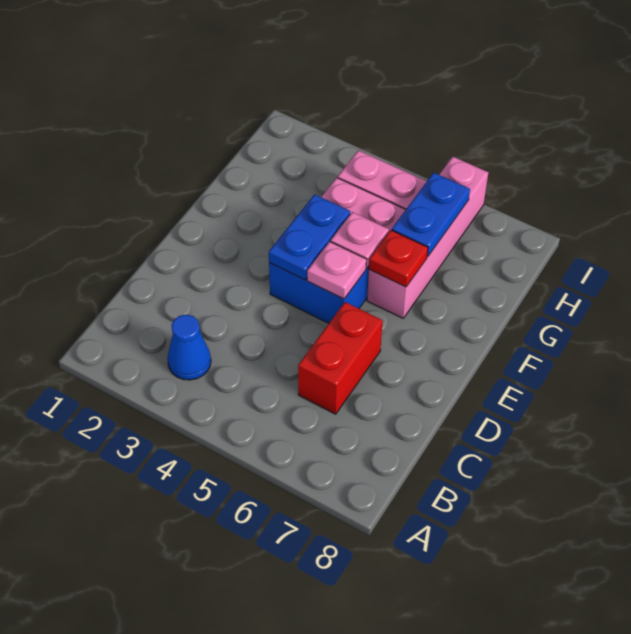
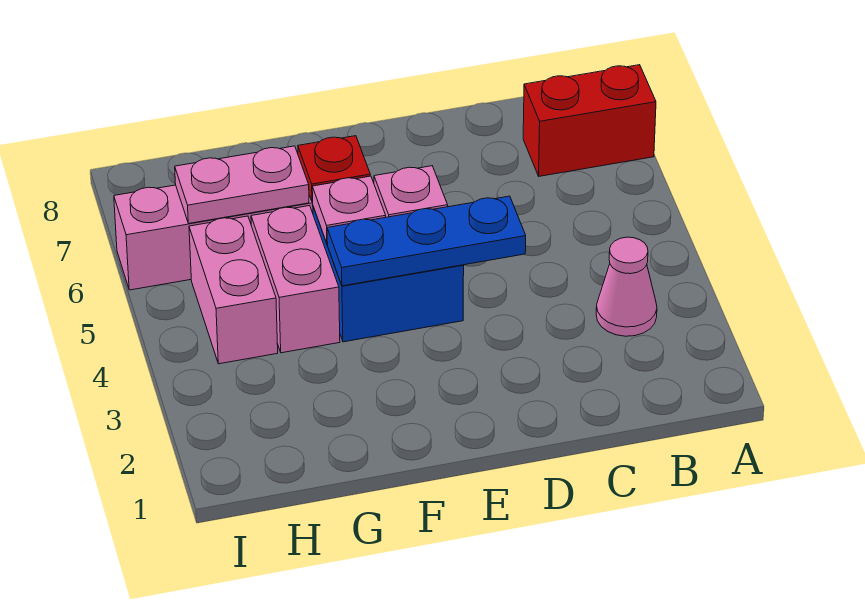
blue 1x1 cone [168,315,211,380] -> pink 1x1 cone [596,237,657,336]
red 1x2 brick [298,302,383,414] -> red 1x2 brick moved to [523,65,656,176]
blue 1x2 plate [269,194,350,280] -> blue 1x3 plate [327,196,526,286]
blue 1x2 plate [392,173,470,256] -> pink 1x2 plate [175,146,309,223]

